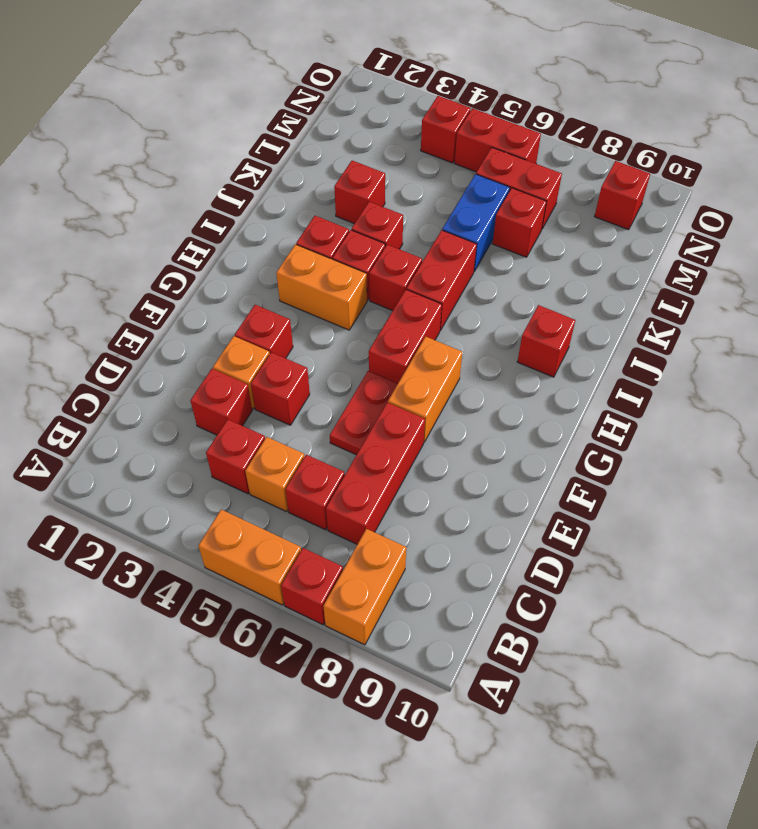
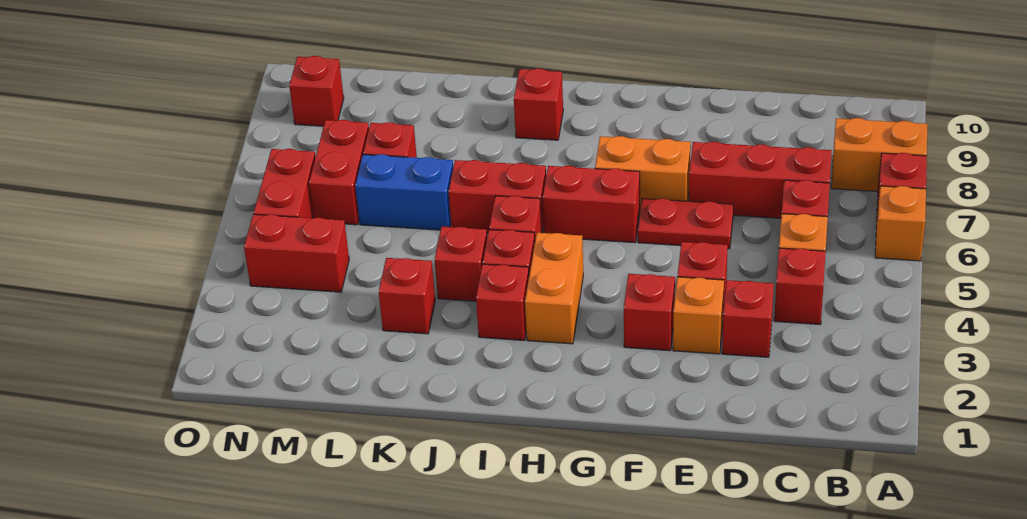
orange 1x2 brick [198,510,301,605] -> orange 1x1 brick [875,186,926,261]
red 1x1 brick [421,96,471,163] -> red 1x2 brick [244,214,349,292]

